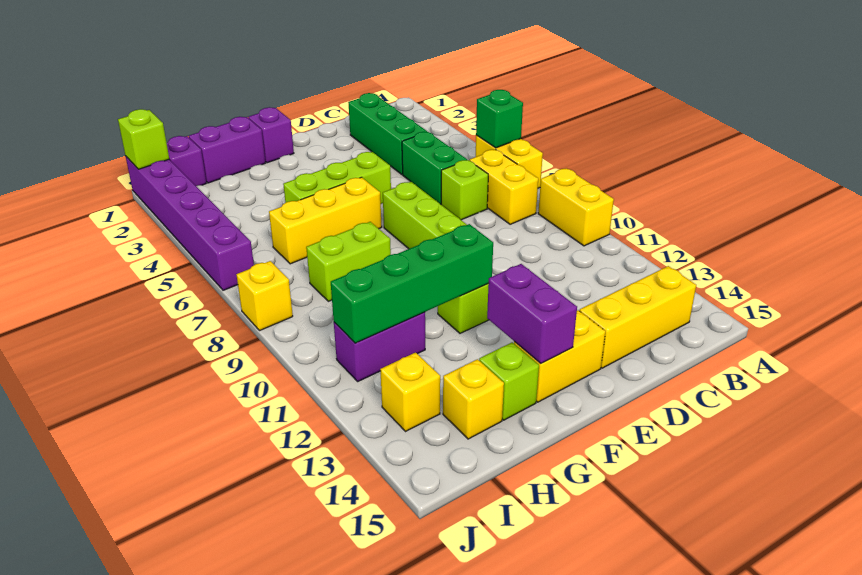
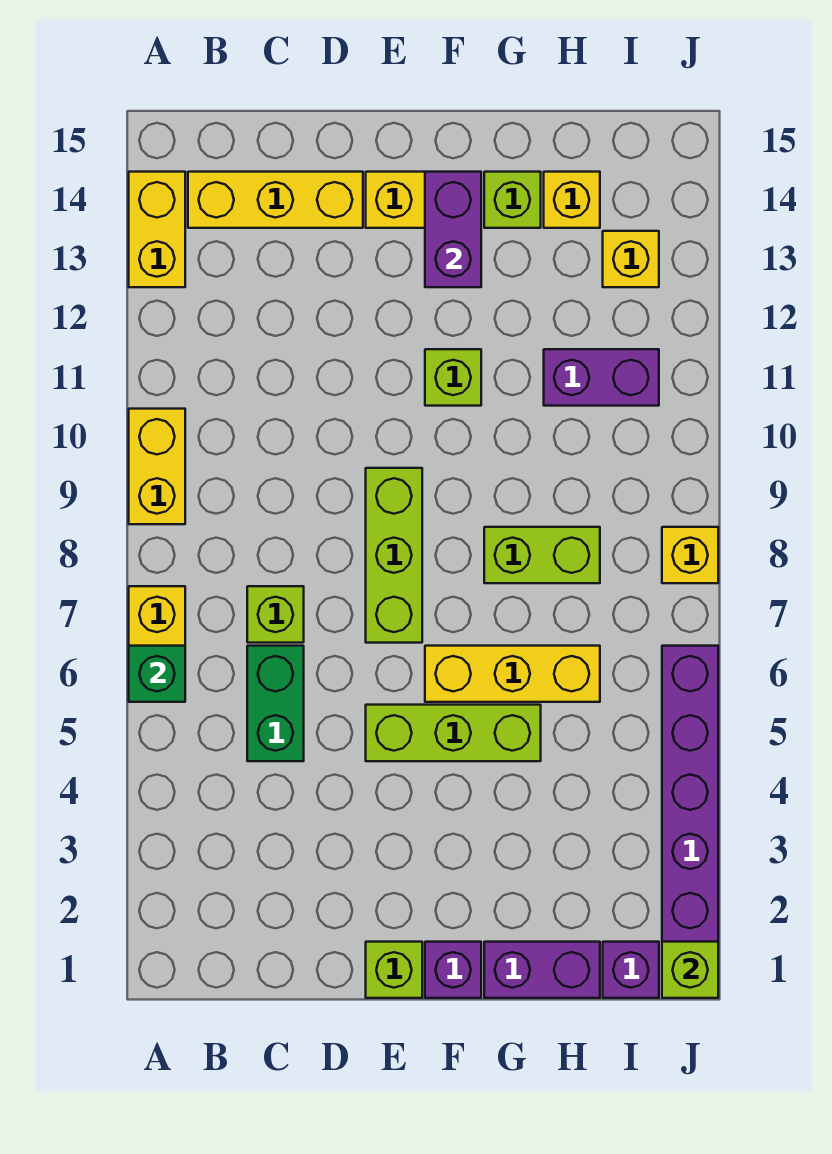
yellow 1x2 brick [469,150,538,224] -> yellow 1x2 brick moved to [129,172,185,287]
green 1x3 brick [348,93,427,174] -> none
none -> lime 1x1 brick [366,942,422,998]
green 1x4 brick [331,224,493,343] -> none

